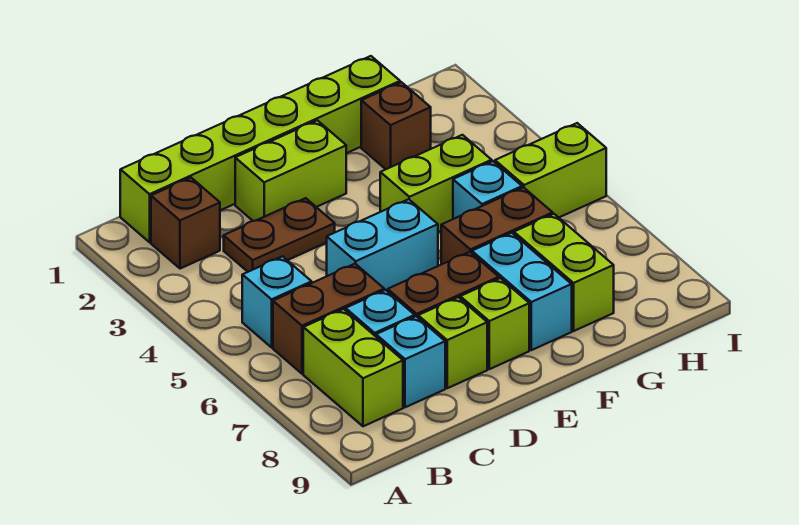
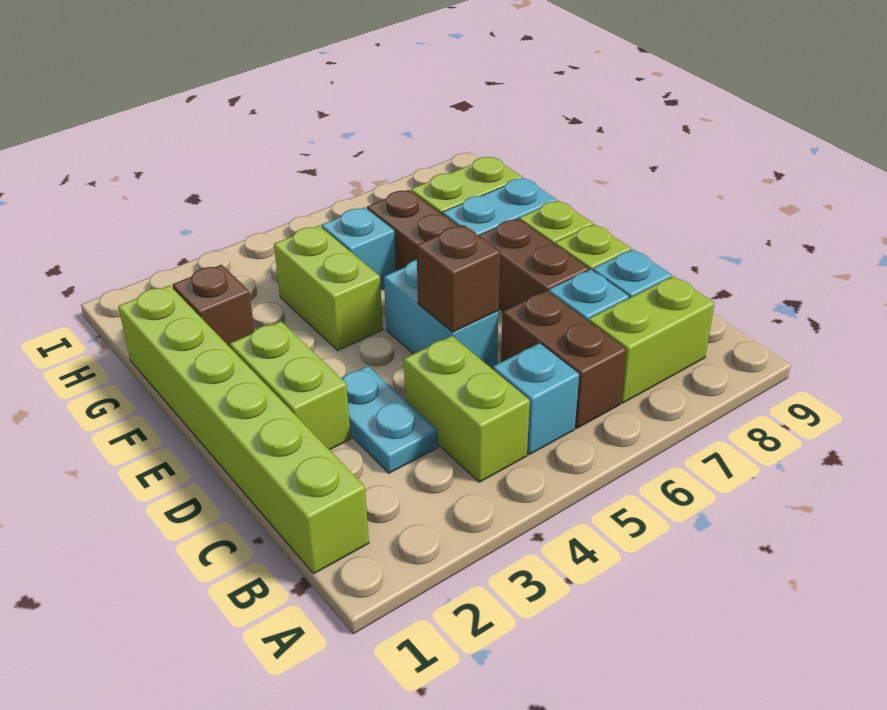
brown 1x1 brick [151,178,220,269] -> brown 1x1 brick moved to [416,225,500,332]
brown 1x2 plate [224,198,335,272] -> cyan 1x2 plate [341,366,438,473]
lime 1x2 brick [495,123,606,217] -> lime 1x2 brick moved to [404,336,530,482]

